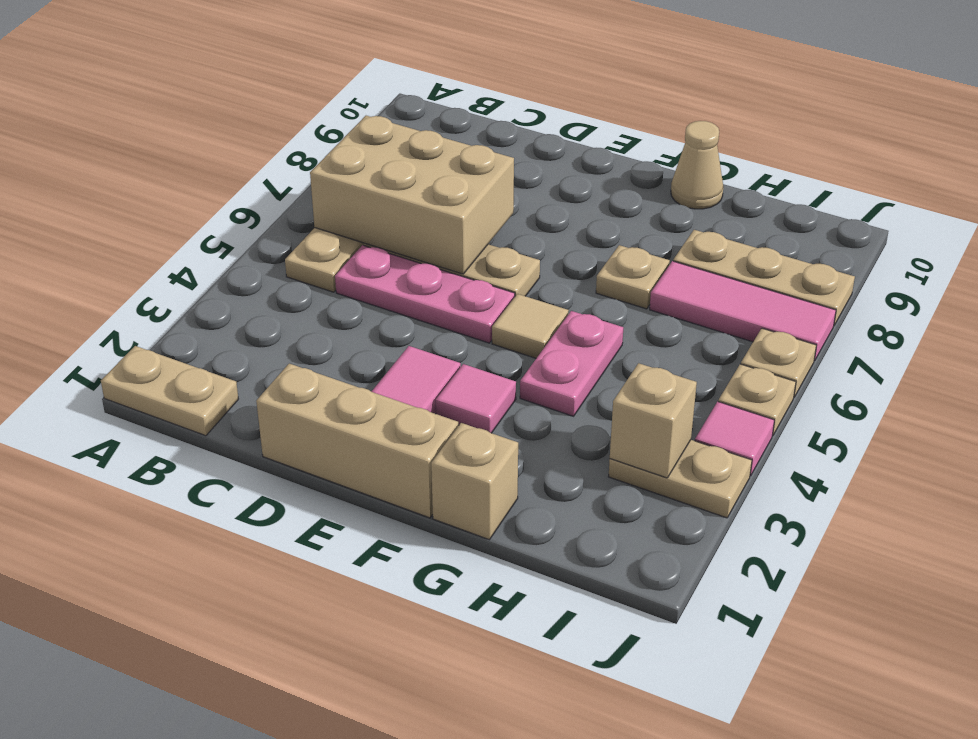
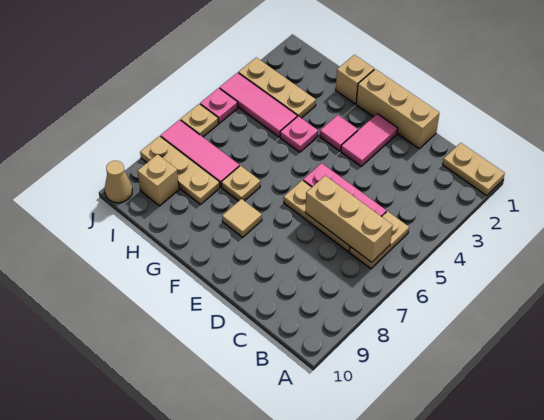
tan 2x3 brick [310,116,514,274] -> tan 1x3 brick [305,176,393,262]
tan 1x1 tile [492,294,569,358] -> tan 1x1 tile moved to [222,199,262,237]
pink 1x2 plate [520,311,623,416] -> pink 1x1 plate [280,116,318,152]
tan 1x1 cone [671,121,723,209] -> tan 1x1 cone moved to [105,161,132,203]
tan 1x2 plate [609,440,752,518] -> tan 1x3 plate [238,57,316,118]
tan 1x1 brick [610,363,697,478] -> tan 1x1 brick moved to [138,154,179,206]
pink 1x1 tile [695,402,774,476] -> pink 1x3 tile [219,73,297,137]
tan 1x1 plate [718,364,796,436] -> pink 1x1 plate [200,88,238,123]

